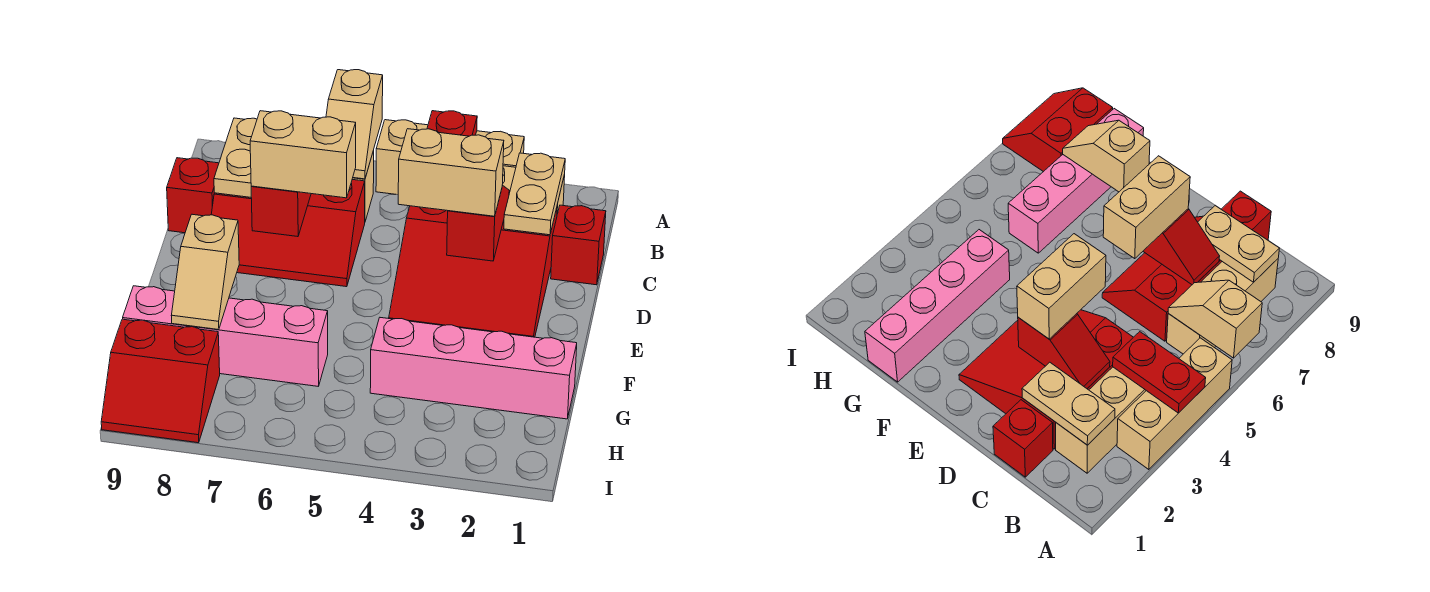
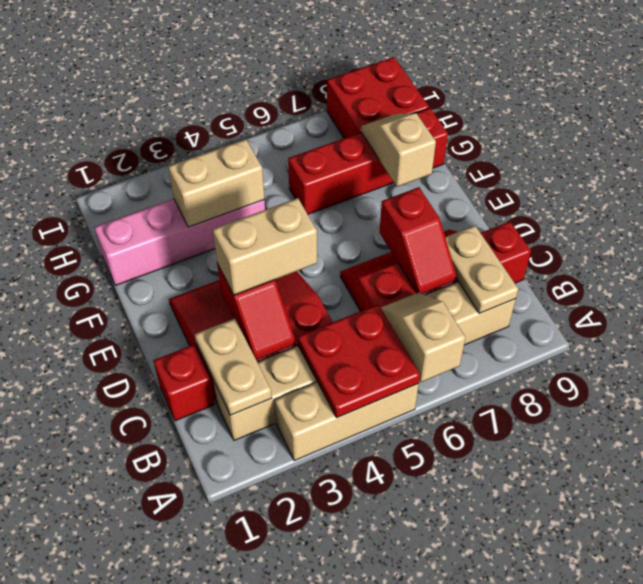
red 1x2 plate [427,111,477,136] -> red 2x2 plate [298,304,420,418]
tan 1x2 brick [250,111,356,198] -> tan 1x2 brick moved to [168,139,264,227]
pink 1x4 brick [123,286,328,386] -> red 1x4 brick [288,108,448,214]
red 2x2 slope [101,319,220,443] -> red 2x2 brick [327,57,429,138]

